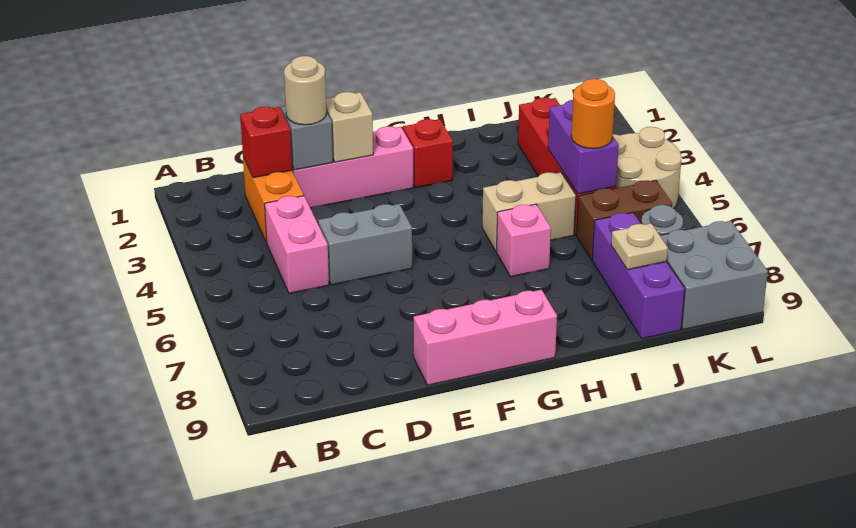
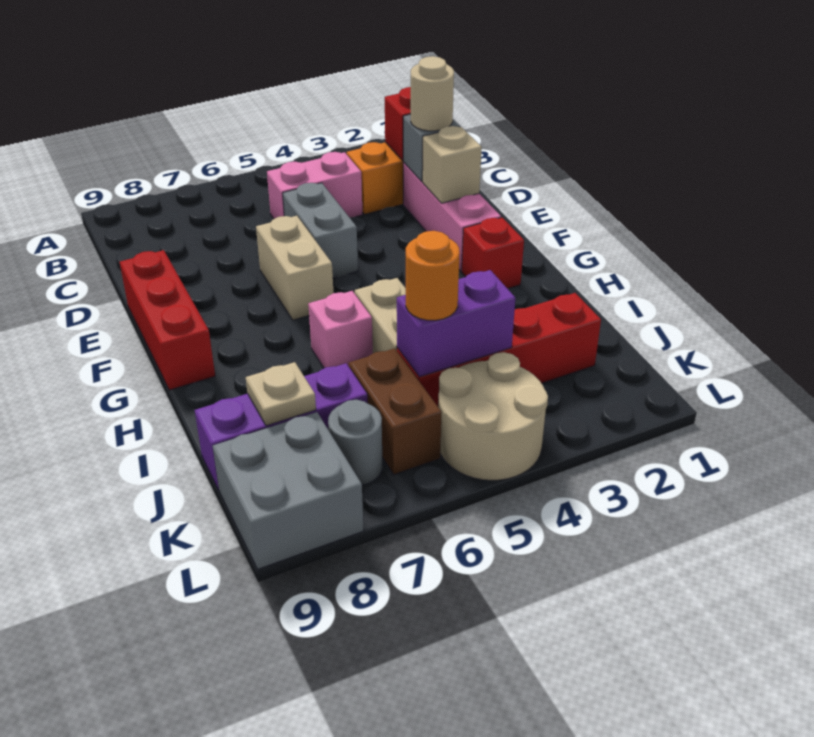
none -> tan 1x2 brick [256,216,333,320]
pink 1x3 brick [413,290,557,385] -> red 1x3 brick [120,250,215,390]

